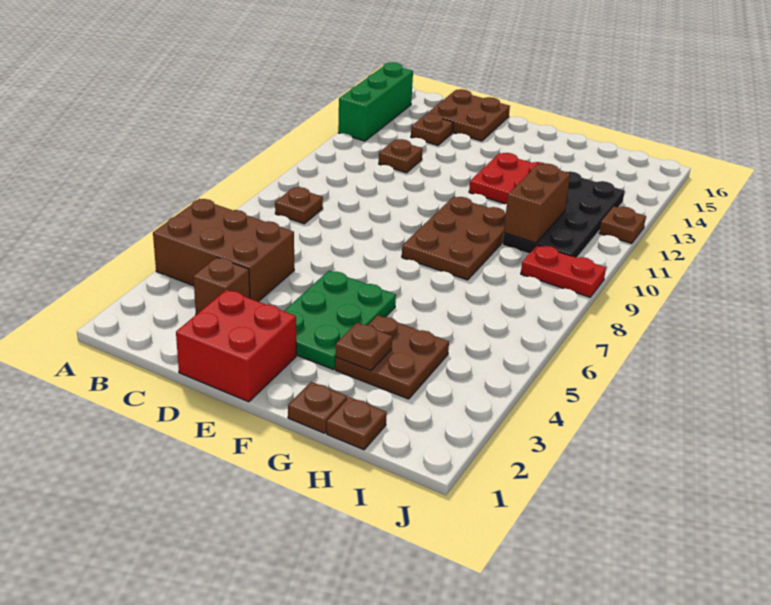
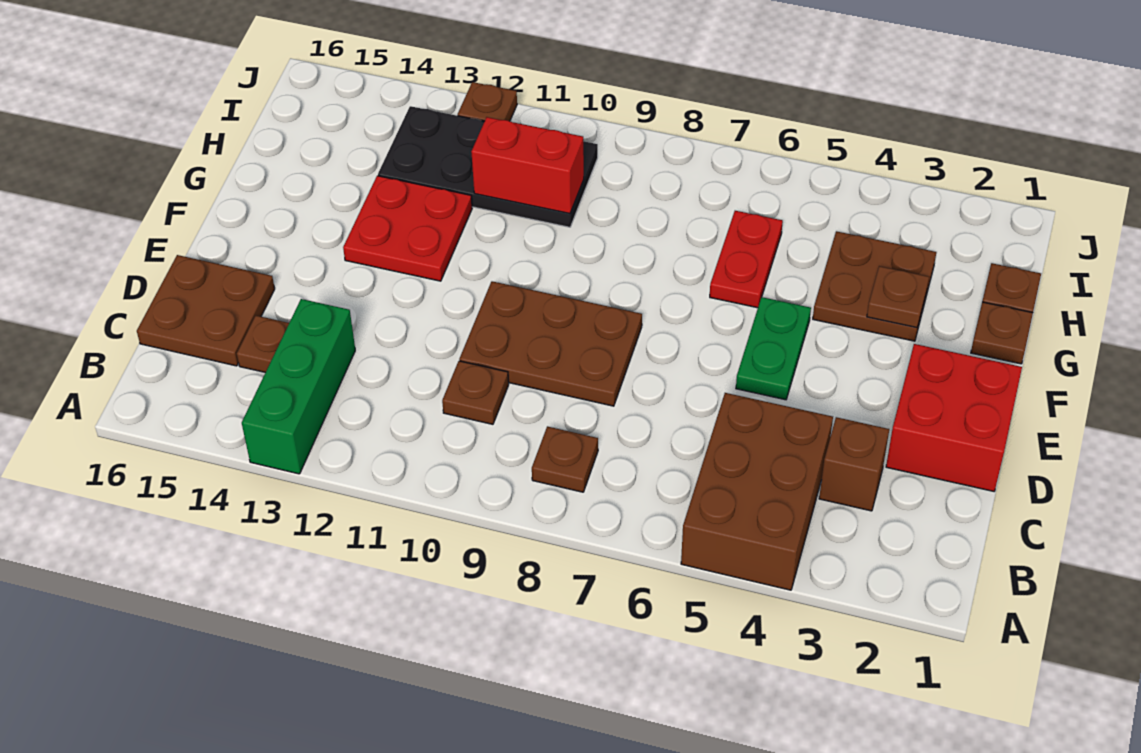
green 1x3 brick [338,62,413,141] -> green 1x3 brick turned to [242,299,355,474]
brown 1x1 plate [379,139,423,173] -> brown 1x1 plate moved to [442,361,509,424]
green 2x3 plate [284,271,396,370] -> green 1x2 plate [736,297,811,400]
brown 2x3 plate [402,197,506,280] -> brown 2x3 plate moved to [459,281,642,406]
brown 1x2 brick [504,164,570,243] -> red 1x2 brick [471,117,584,213]
red 1x2 plate [521,245,606,297] -> red 1x2 plate moved to [710,211,783,308]

